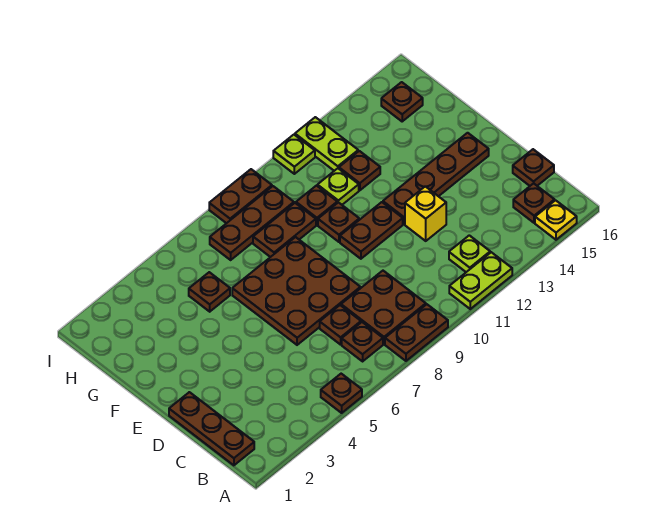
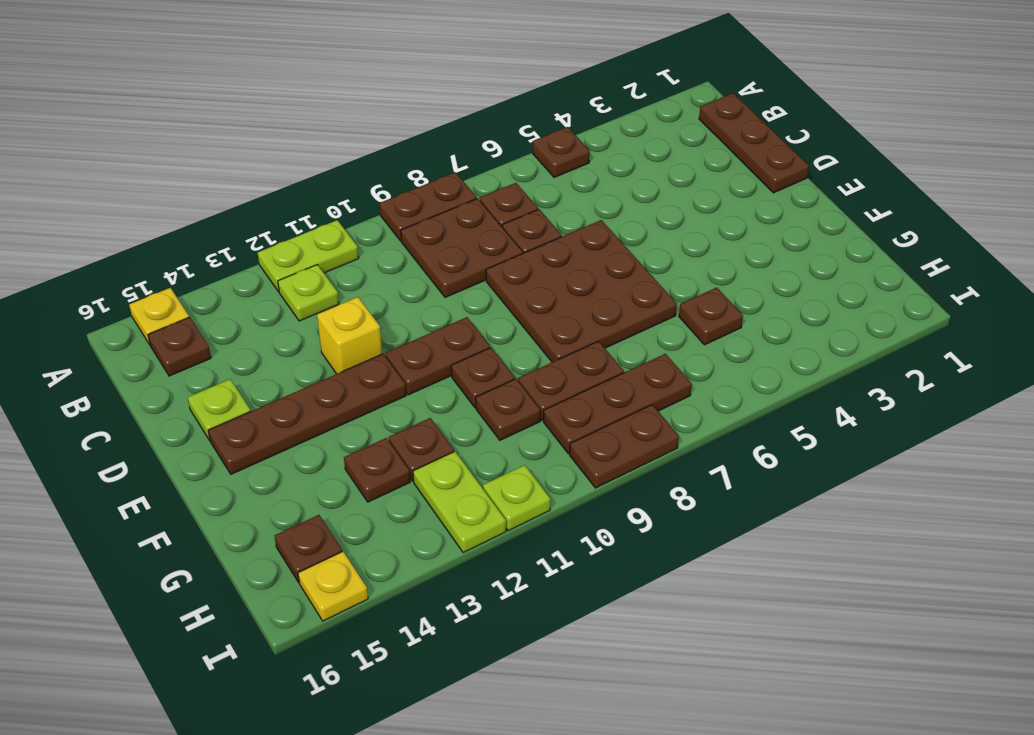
brown 1x1 plate [513,149,554,186] -> brown 1x1 plate moved to [344,438,410,502]
lime 1x1 plate [317,168,359,205] -> lime 1x1 plate moved to [188,379,251,440]
none -> yellow 1x1 plate [298,551,368,621]

